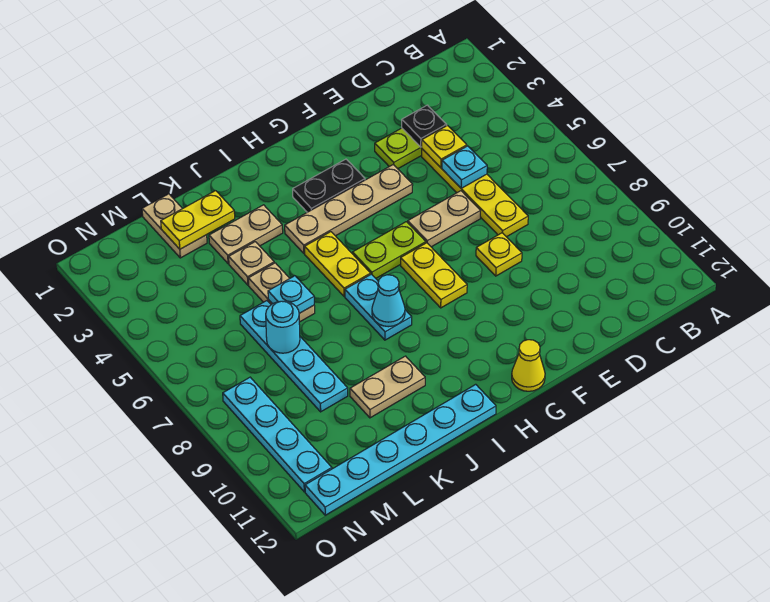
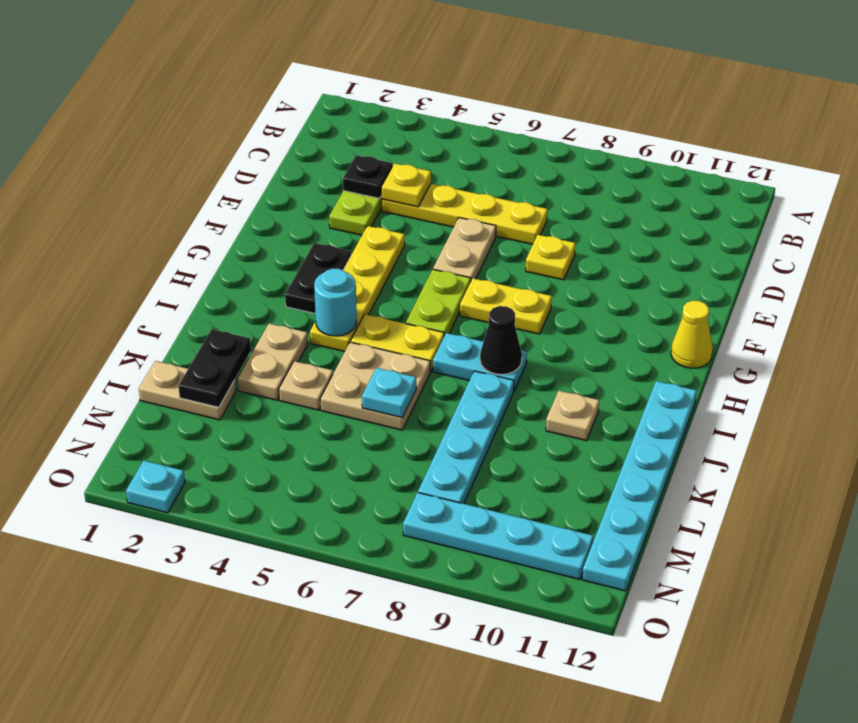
cyan 1x1 plate [442,146,487,188] -> cyan 1x1 plate moved to [126,461,185,513]
tan 1x4 plate [285,165,413,253] -> yellow 1x4 plate [310,226,405,351]
cyan 1x1 cone [372,275,405,327] -> black 1x1 cone [480,306,522,374]
tan 1x2 plate [350,356,425,418] -> tan 1x1 plate [546,391,599,441]
yellow 1x2 plate [161,191,235,249] -> black 1x2 plate [179,329,251,407]
tan 1x2 plate [248,263,315,322] -> tan 2x2 plate [320,342,430,430]
cyan 1x4 plate [240,301,348,412] -> cyan 1x4 plate turned to [418,371,514,504]
cyan 1x1 round brick [266,301,300,353] -> cyan 1x1 round brick moved to [314,269,357,336]

